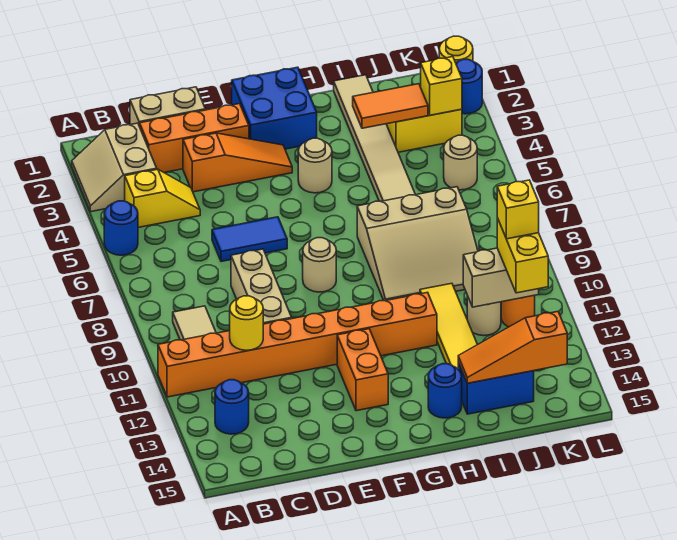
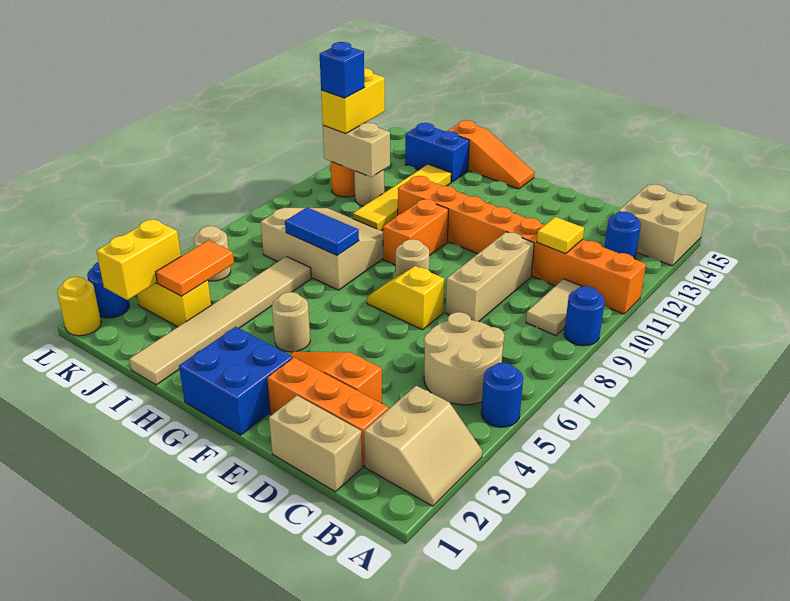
none -> tan 2x2 brick [618,184,707,266]
yellow 1x2 slope [125,169,200,227] -> yellow 1x2 slope moved to [367,266,444,330]
none -> tan 2x2 round brick [424,312,504,405]
yellow 1x1 round brick [229,296,263,350] -> yellow 1x1 tile [537,217,584,254]
blue 1x2 tile [212,217,287,262] -> blue 1x2 tile moved to [285,207,359,255]
orange 1x2 brick [337,329,388,411] -> orange 1x2 brick moved to [383,199,449,265]
blue 1x1 round brick [428,364,462,418] -> blue 1x1 round brick moved to [564,286,605,346]
orange 1x2 tile [353,84,428,128] -> orange 1x2 tile turned to [156,240,234,296]
orange 1x3 slope [458,312,567,383] -> orange 1x3 slope moved to [448,120,535,189]
yellow 1x1 brick [421,57,462,115] -> yellow 1x2 brick [97,219,181,300]
yellow 1x1 brick [497,180,539,239] -> blue 1x1 brick [320,42,365,98]

